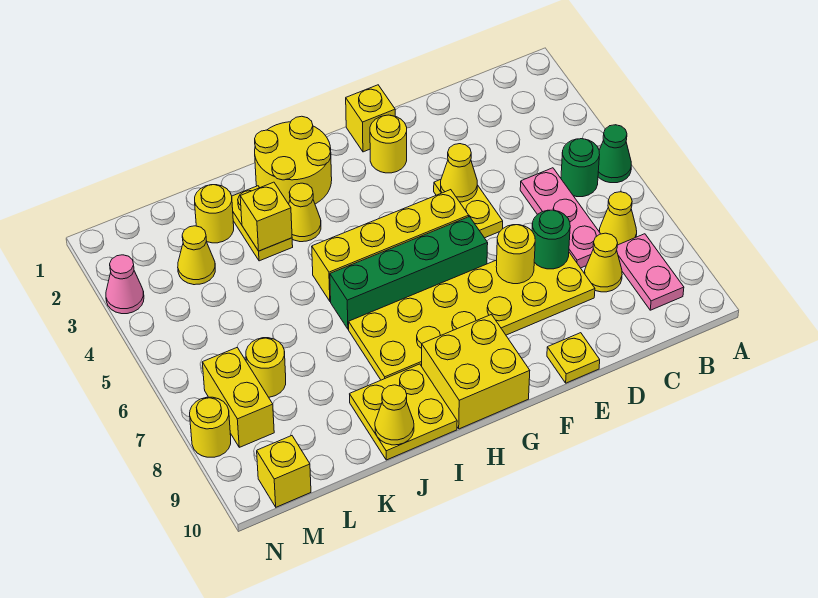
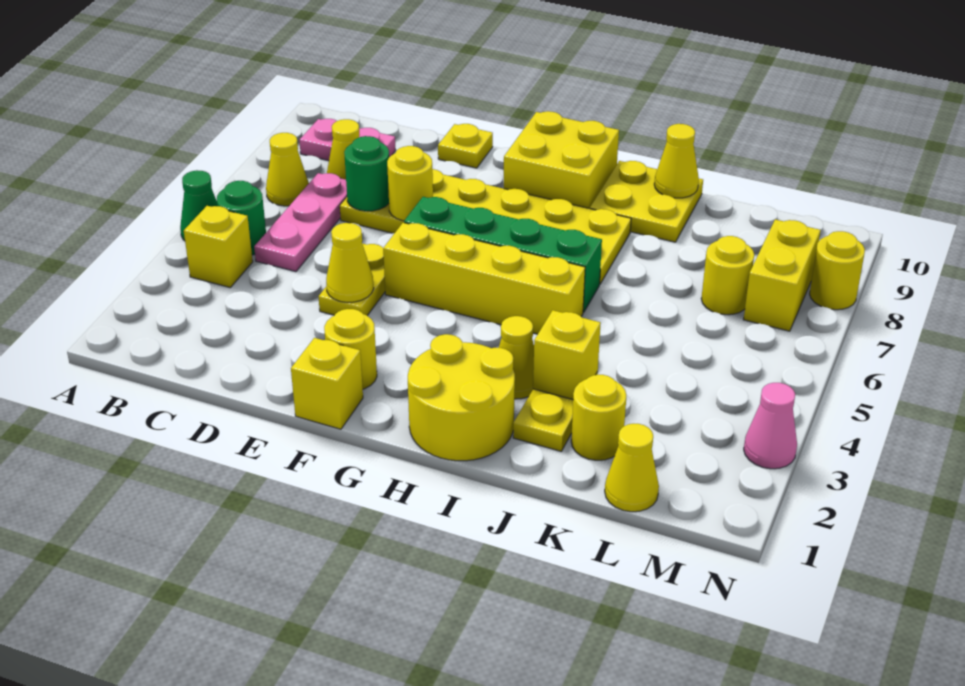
pink 1x2 plate [617,234,684,310] -> pink 1x2 plate turned to [299,119,396,161]
yellow 1x1 cone [178,226,215,285] -> yellow 1x1 cone moved to [605,424,659,512]
yellow 1x1 brick [257,436,311,507] -> yellow 1x1 brick moved to [184,206,253,287]

